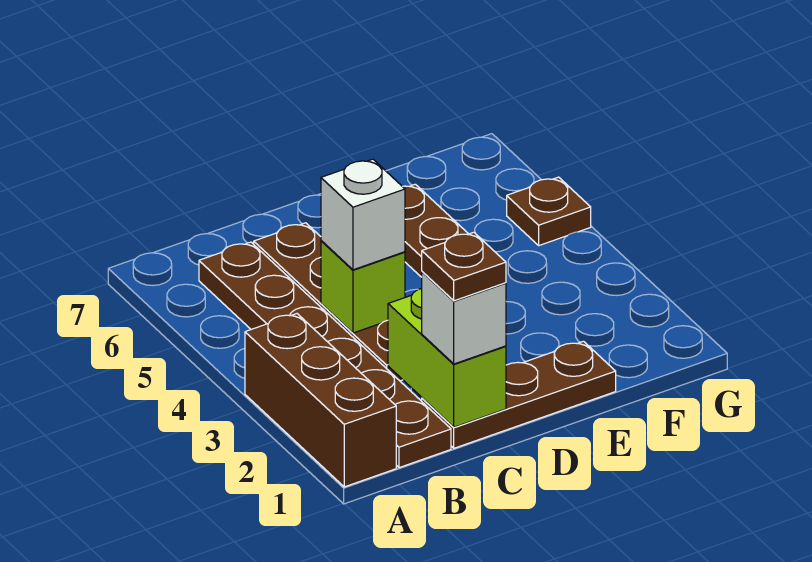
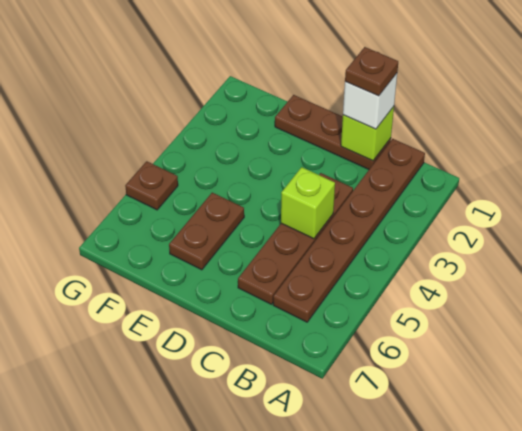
brown 1x3 brick [245,314,396,487] -> none
lime 1x2 brick [388,288,506,427] -> lime 1x1 brick [341,107,394,161]
white 1x1 brick [321,159,405,270] -> none

